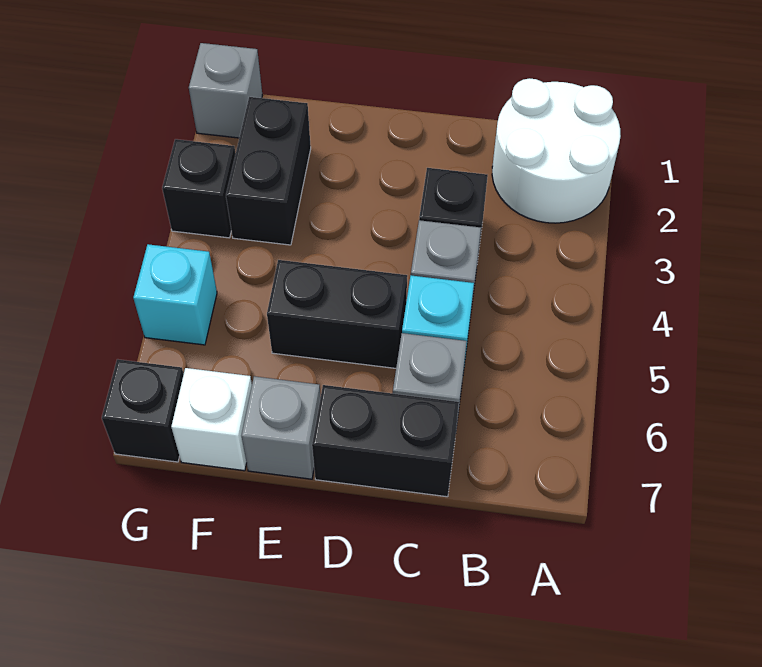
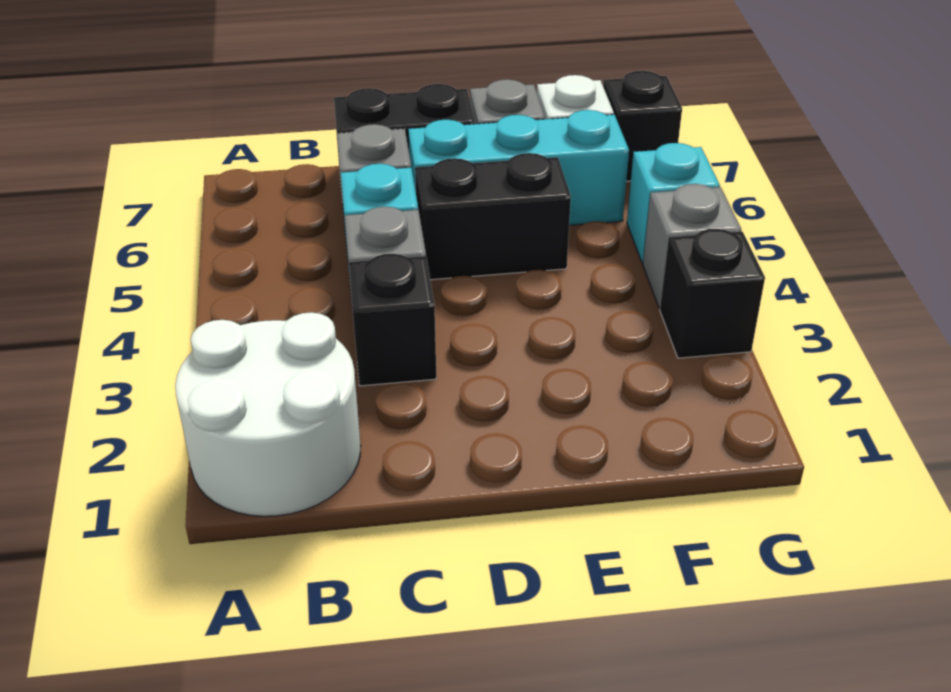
none -> cyan 1x3 brick [408,110,629,225]
black 1x2 brick [226,97,311,245] -> none
grey 1x1 brick [189,43,263,138] -> grey 1x1 brick moved to [643,184,741,308]

